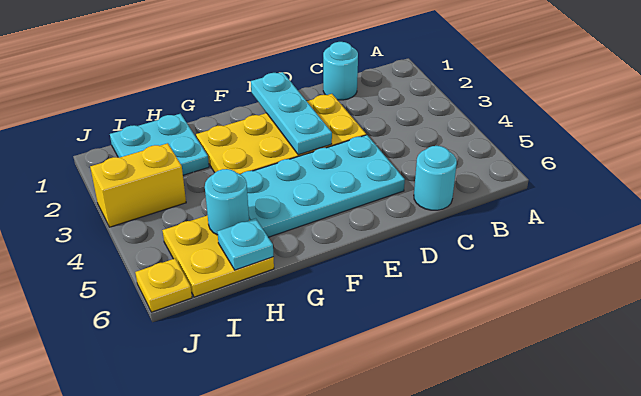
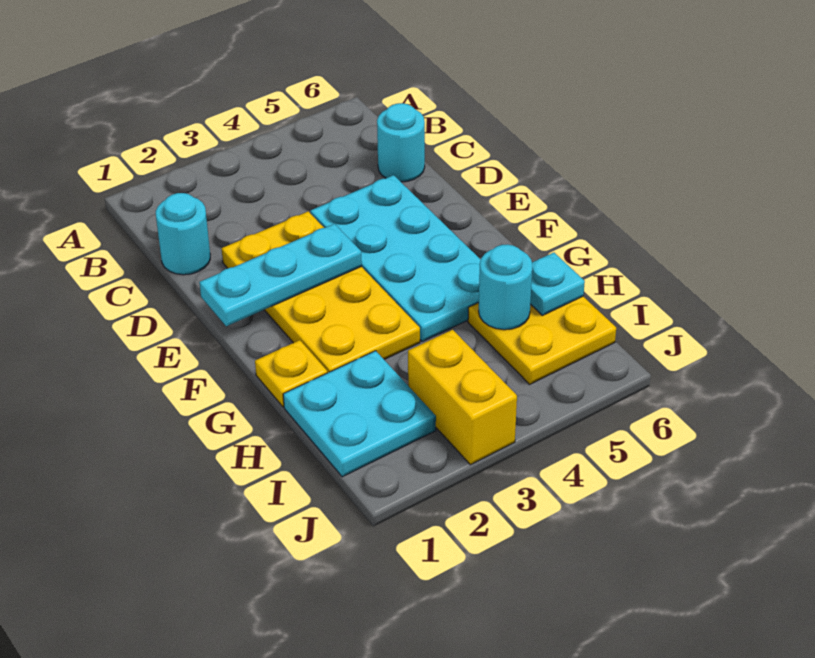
yellow 1x1 plate [135,259,192,312] -> yellow 1x1 plate moved to [255,340,327,407]

